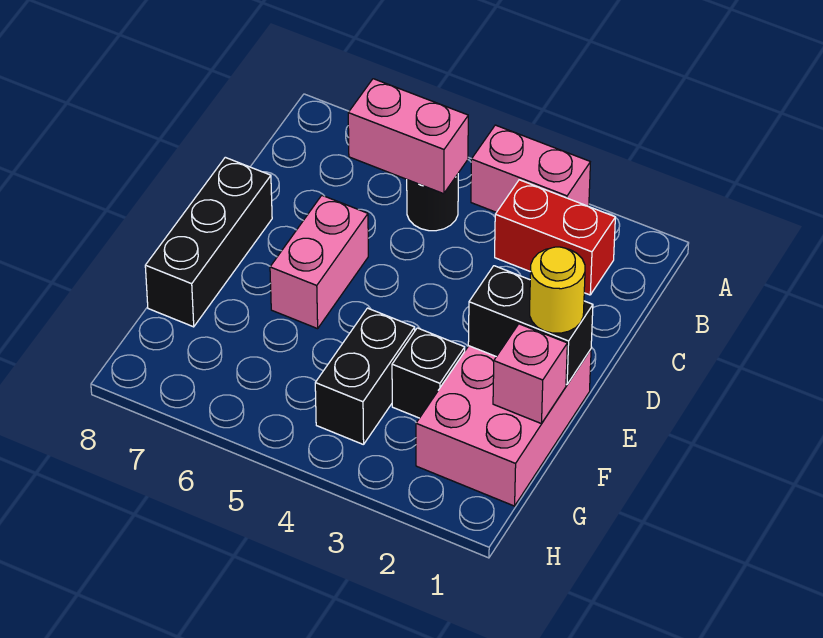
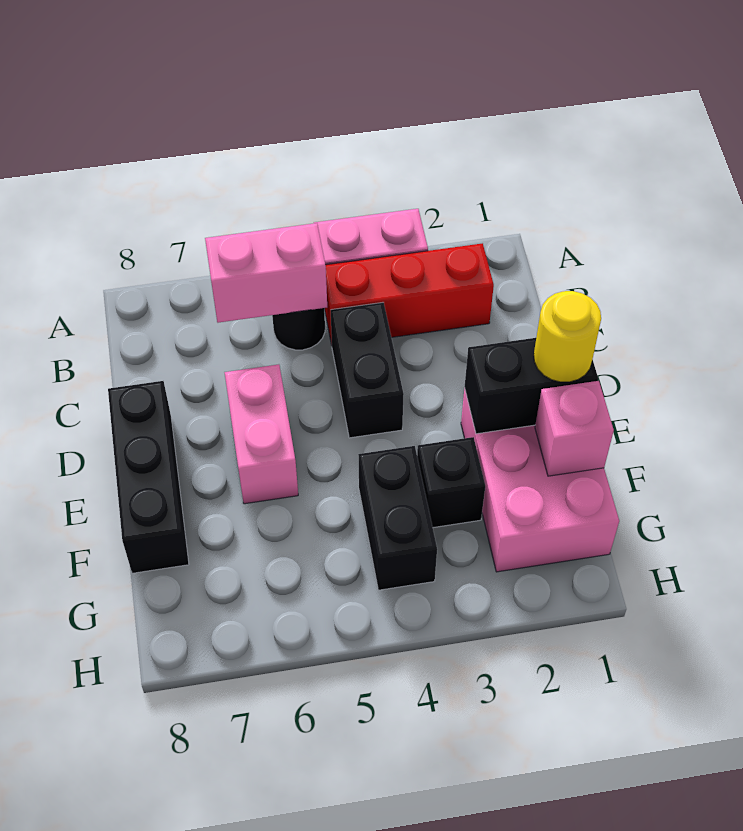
red 1x2 brick [495,180,615,295] -> red 1x3 brick [324,243,494,345]
none -> black 1x2 brick [331,302,404,438]

